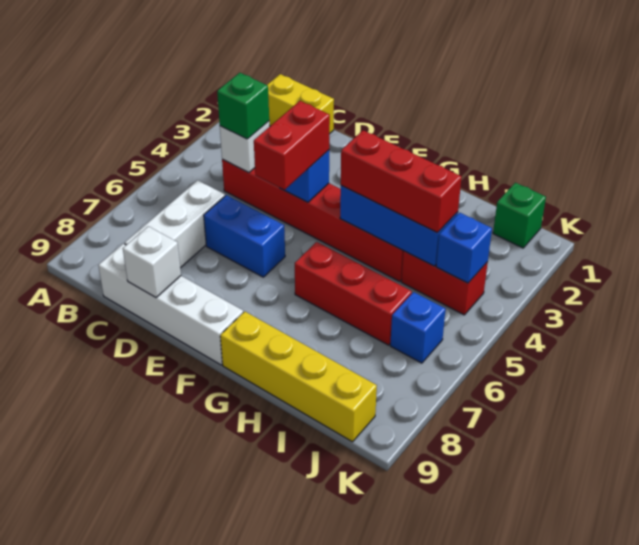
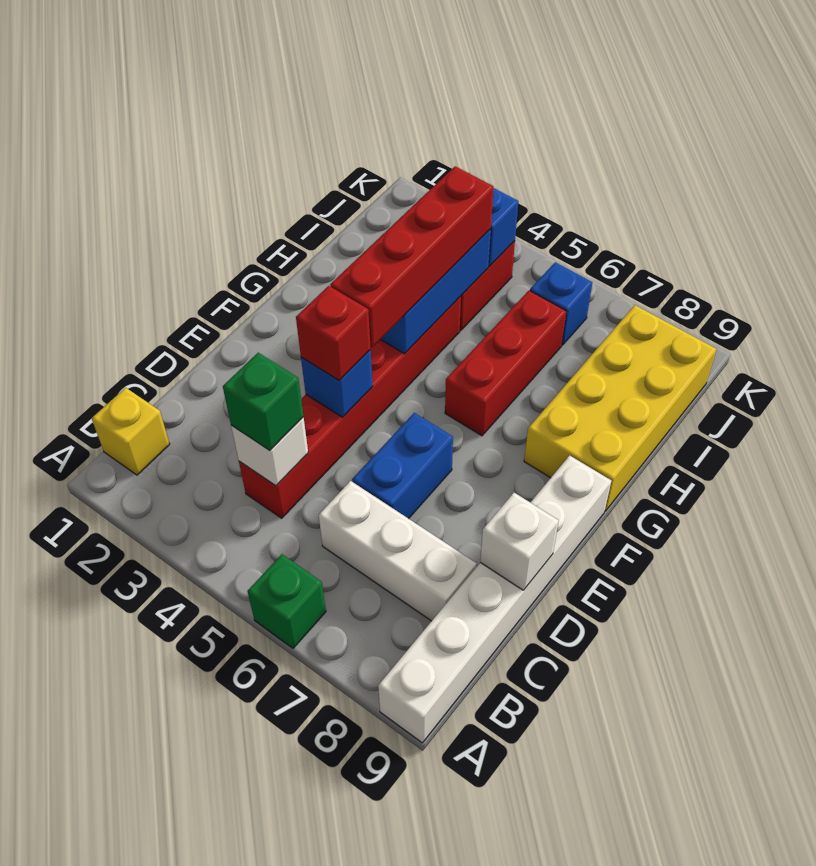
yellow 1x2 brick [267,74,334,134] -> yellow 1x1 brick [92,388,170,475]
white 1x4 brick [98,244,243,365] -> white 1x6 brick [378,456,611,743]
red 1x2 brick [254,101,330,190] -> red 1x1 brick [296,286,371,381]
red 1x3 brick [341,130,462,233] -> red 1x4 brick [330,166,494,347]
yellow 1x4 brick [220,311,377,442] -> yellow 2x4 brick [524,305,716,511]
green 1x1 brick [493,183,546,248] -> green 1x1 brick moved to [247,554,326,648]

